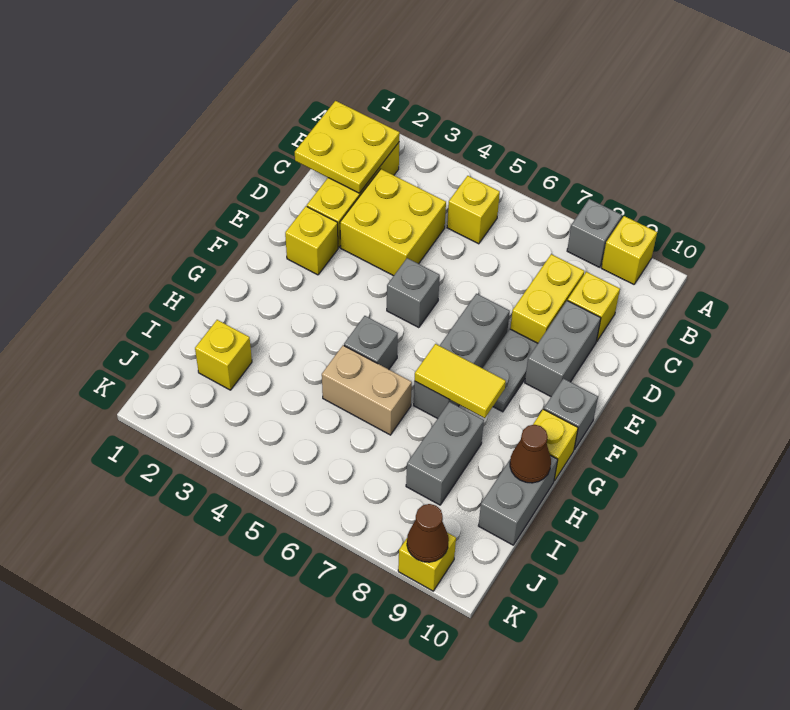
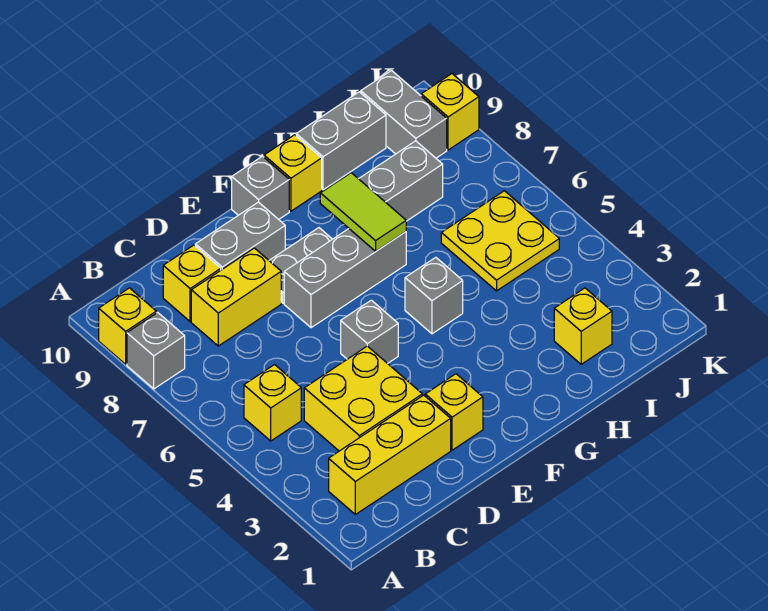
yellow 2x2 plate [295,101,400,193] -> yellow 2x2 plate moved to [441,191,559,291]
yellow 1x2 tile [415,344,506,418] -> lime 1x2 tile [320,173,406,251]
tan 1x2 brick [322,345,412,435] -> none
brown 1x1 cone [510,425,551,483] -> none
none -> grey 1x2 brick [361,71,447,158]
brown 1x1 cone [407,504,449,562] -> none

